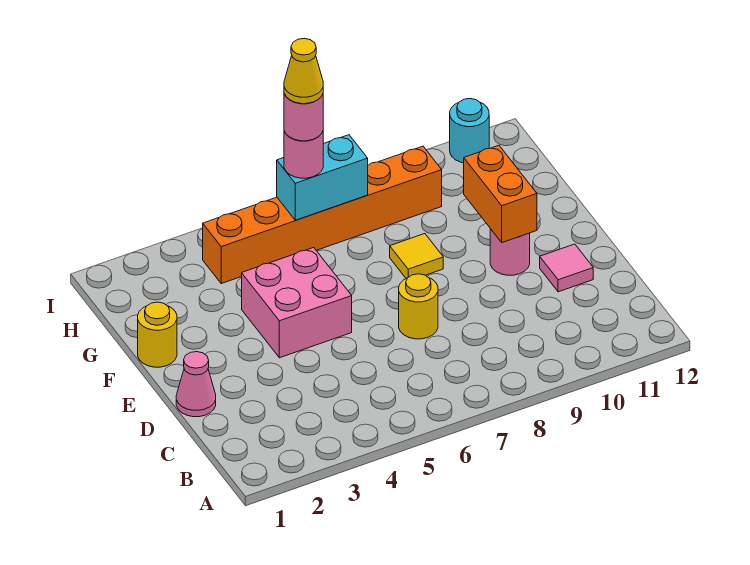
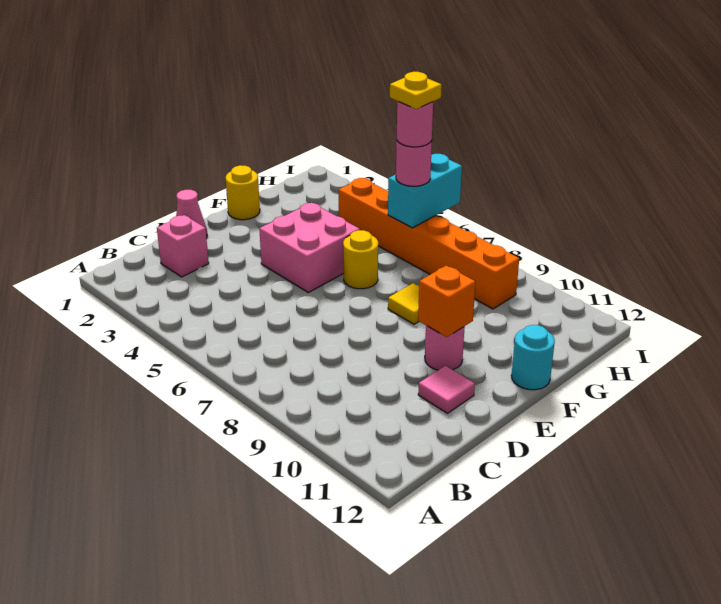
none -> pink 1x1 brick [157,215,209,277]
yellow 1x1 round brick [399,274,438,339] -> yellow 1x1 round brick moved to [343,230,378,289]
orange 1x2 brick [464,145,537,243] -> orange 1x1 brick [418,266,476,337]
cyan 1x2 brick [277,135,368,220] -> cyan 1x2 brick turned to [388,154,462,228]
yellow 1x1 cone [284,38,323,104] -> yellow 1x1 plate [390,72,442,109]
cyan 1x1 round brick [450,99,489,163] -> cyan 1x1 round brick moved to [511,325,555,390]

